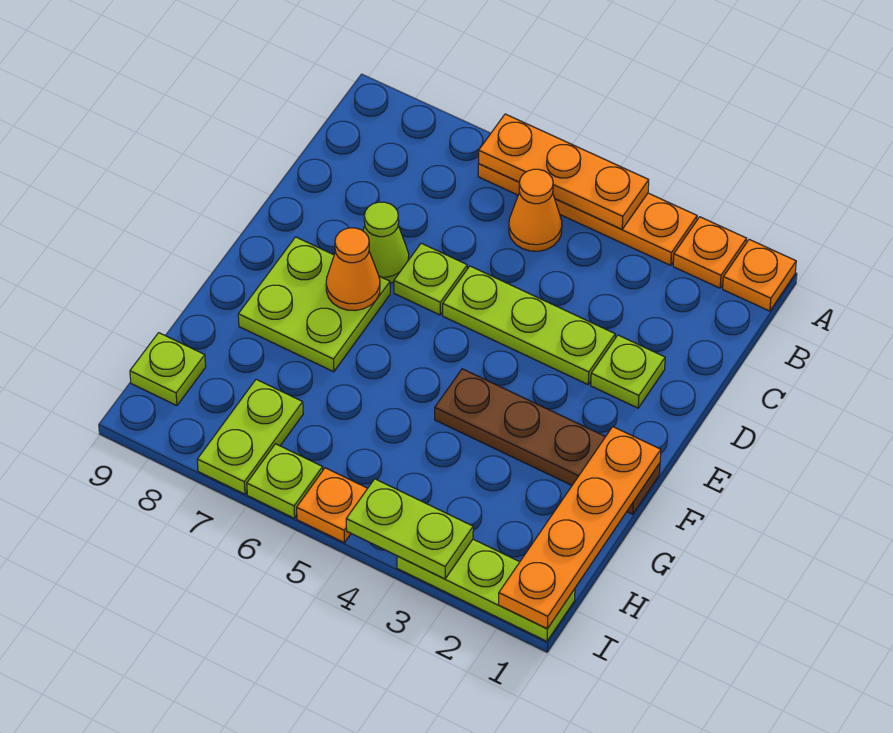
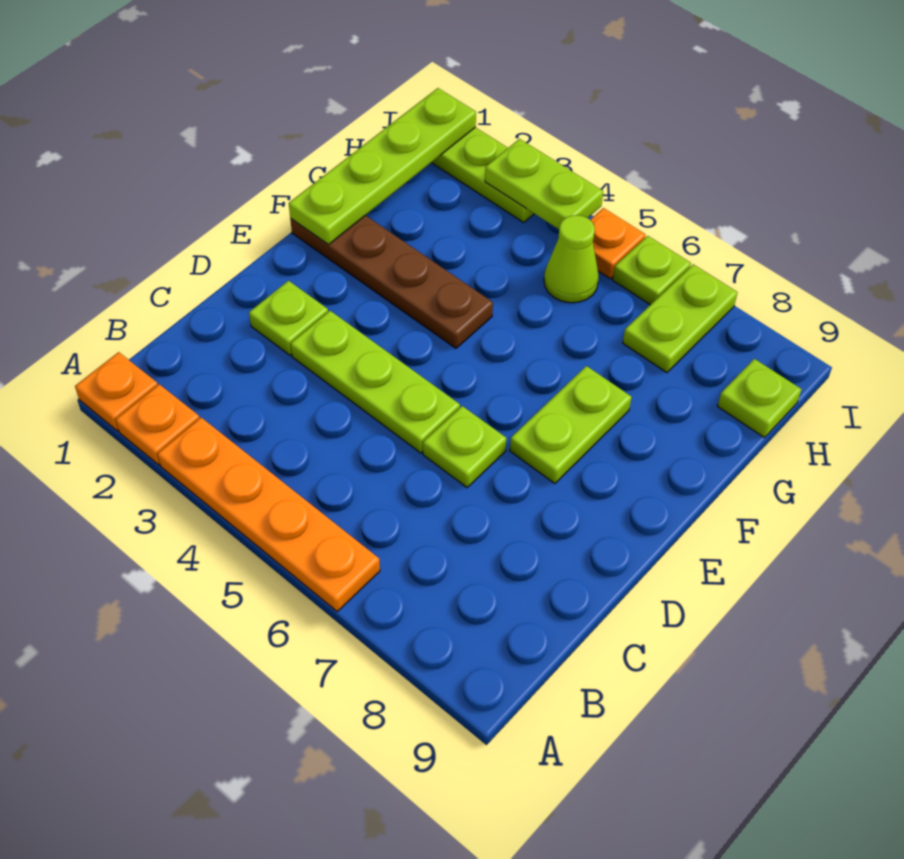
orange 1x3 plate [479,114,649,229] -> none
orange 1x1 cone [509,169,562,251] -> none
lime 1x1 cone [363,202,409,283] -> lime 1x1 cone moved to [544,215,599,303]
lime 2x2 plate [238,237,390,372] -> lime 1x2 plate [510,366,632,484]
orange 1x1 cone [326,228,380,311] -> none
orange 1x4 plate [499,427,661,629] -> lime 1x4 plate [289,88,476,244]

